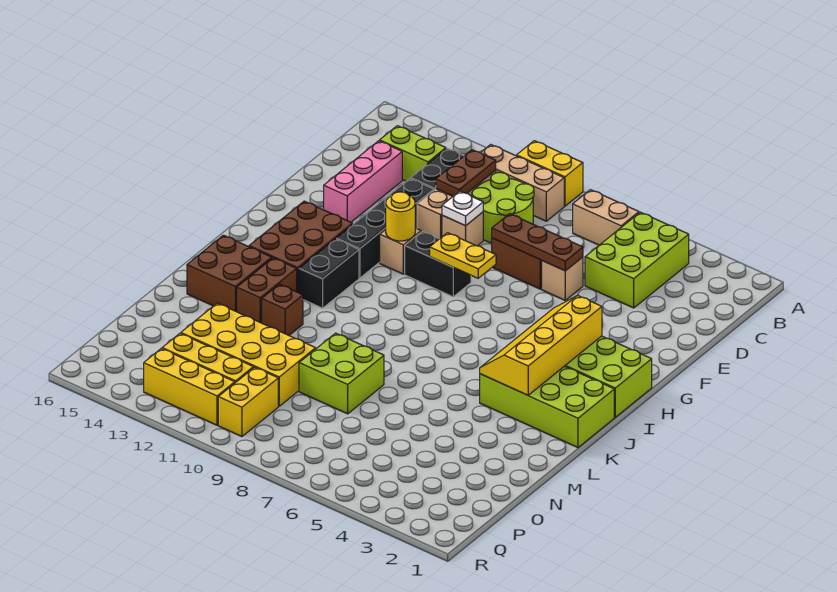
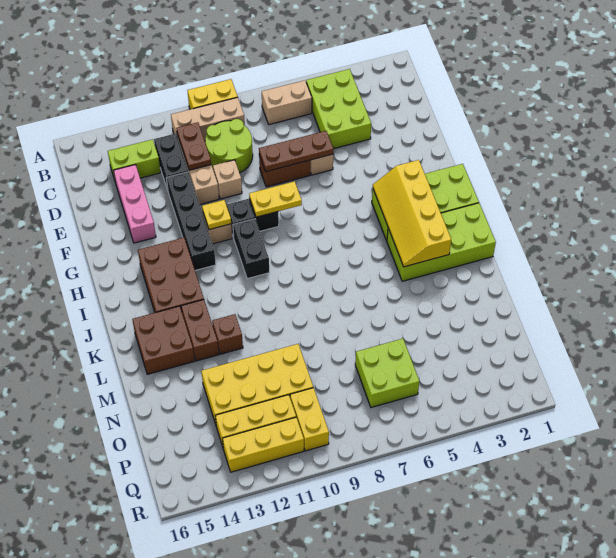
white 1x1 plate [442,191,483,226] -> none
yellow 1x1 round brick [386,192,415,241] -> yellow 1x1 plate [202,200,231,230]
black 1x2 brick [299,239,359,308] -> black 1x2 brick moved to [233,219,269,279]
lime 2x2 brick [299,333,384,414] -> lime 2x2 brick moved to [355,339,419,408]

